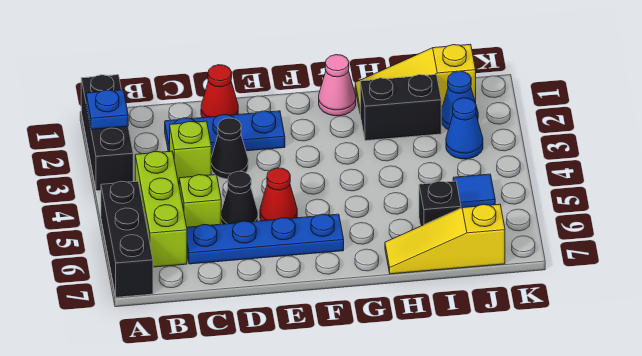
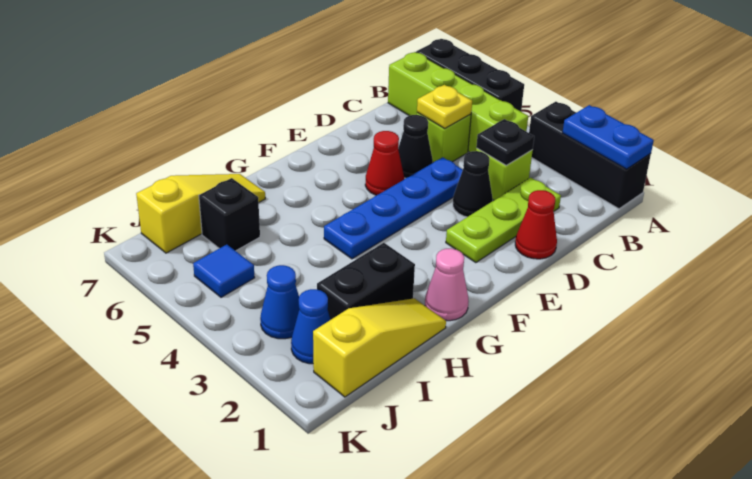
blue 1x1 plate [86,90,128,129] -> blue 1x2 plate [563,105,654,169]
lime 1x3 brick [135,151,187,267] -> lime 1x4 brick [388,52,528,152]
blue 1x3 plate [165,111,285,154] -> lime 1x3 plate [446,177,561,263]
none -> black 1x1 plate [476,119,534,165]
none -> yellow 1x1 plate [417,85,472,128]
blue 1x4 plate [187,214,344,264] -> blue 1x4 plate moved to [324,157,463,259]

